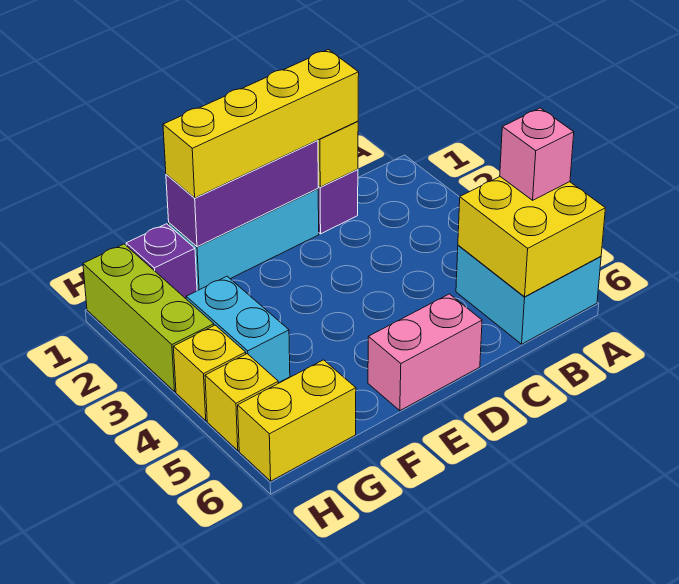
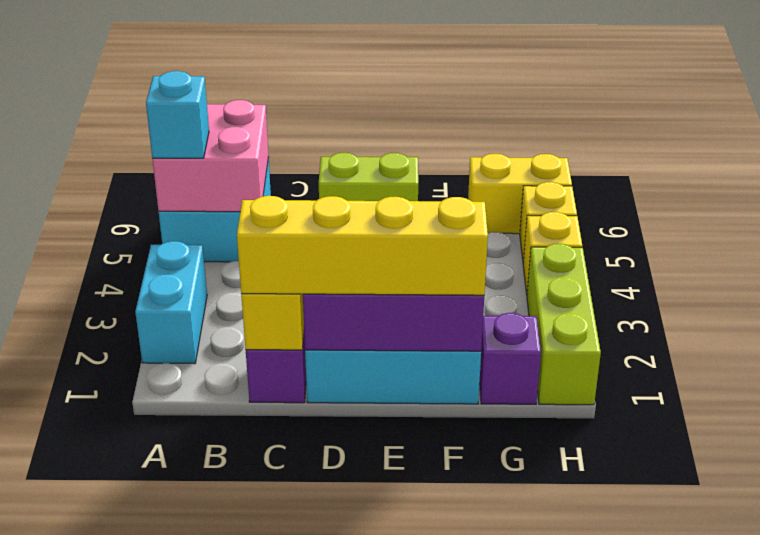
yellow 2x2 brick [458,177,605,297] -> pink 2x2 brick [152,100,269,212]
pink 1x1 brick [500,108,574,200] -> cyan 1x1 brick [146,71,209,158]
pink 1x2 brick [368,294,482,411] -> lime 1x2 brick [319,153,418,201]
cyan 1x2 brick [186,276,290,383] -> cyan 1x2 brick moved to [135,241,207,364]

